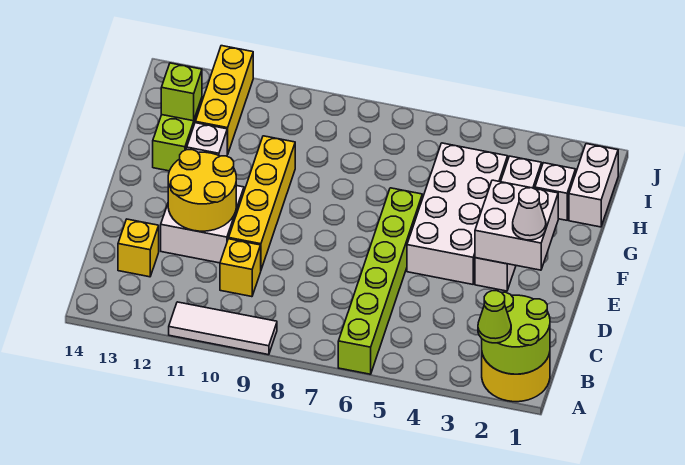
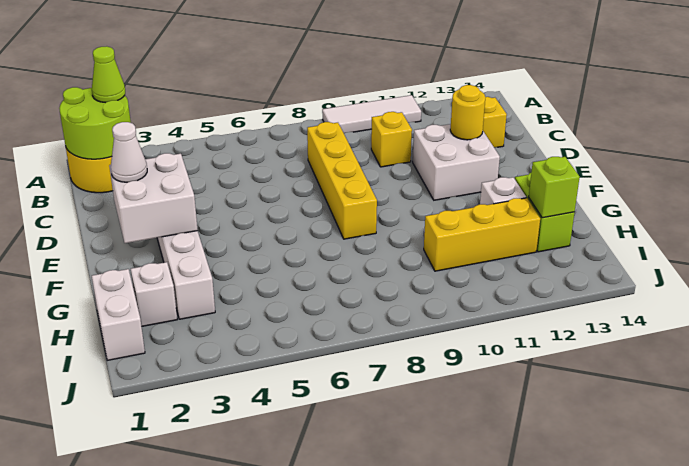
lime 1x6 brick [338,188,422,374] -> none
yellow 1x4 brick [229,136,295,269] -> yellow 1x4 brick moved to [307,122,377,239]
yellow 2x2 round brick [168,150,236,231] -> yellow 1x1 round brick [450,85,485,140]
white 2x4 brick [407,143,508,284] -> none
yellow 1x3 brick [195,46,253,154] -> yellow 1x3 brick turned to [424,198,540,271]

